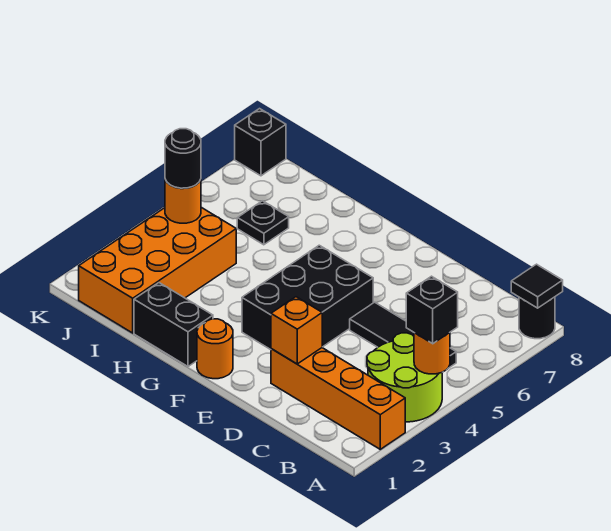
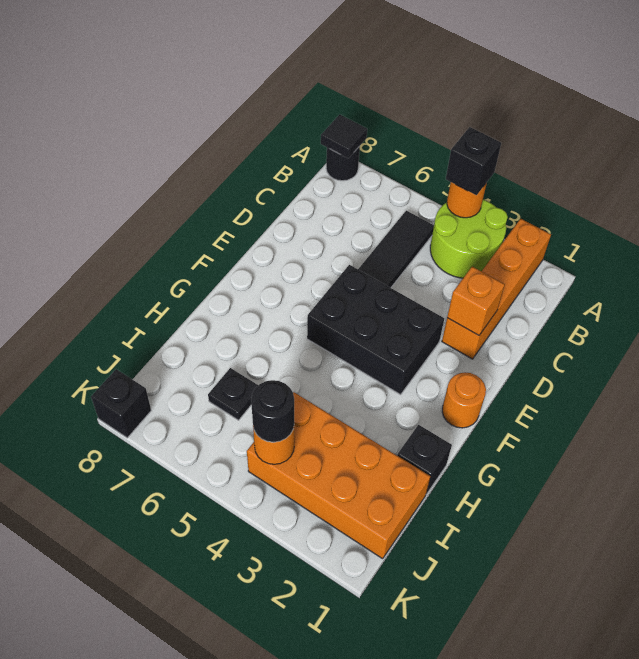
black 1x2 brick [134,283,213,367] -> black 1x1 brick [397,425,452,494]

